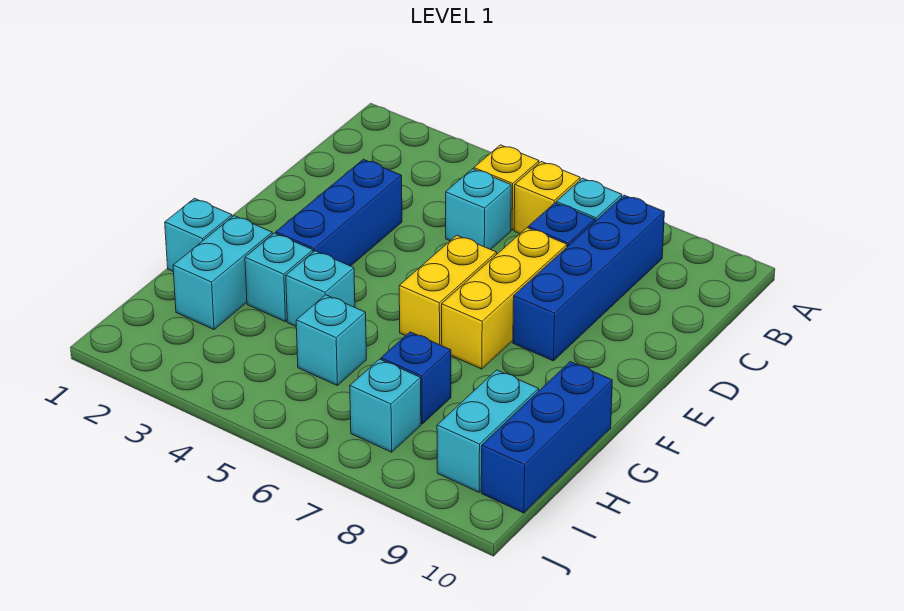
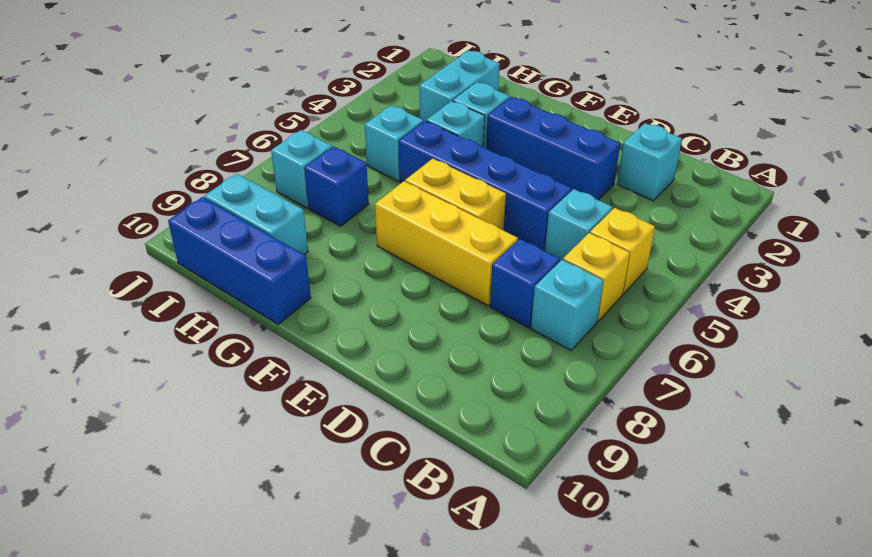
blue 1x4 brick [513,195,664,361] -> blue 1x4 brick moved to [399,121,572,251]
cyan 1x1 brick [165,198,232,271] -> cyan 1x1 brick moved to [617,123,682,201]
cyan 1x2 brick [173,216,272,330] -> cyan 1x2 brick turned to [419,50,500,121]

